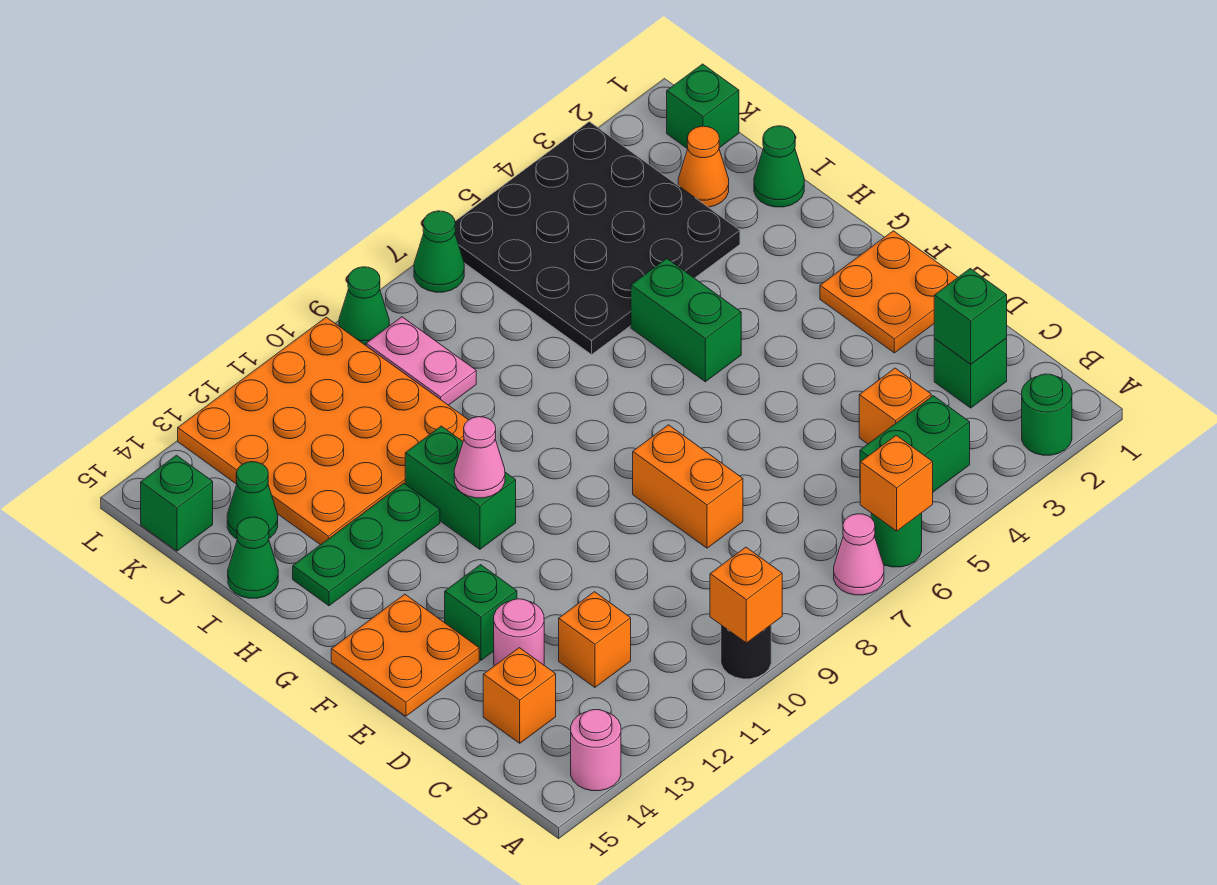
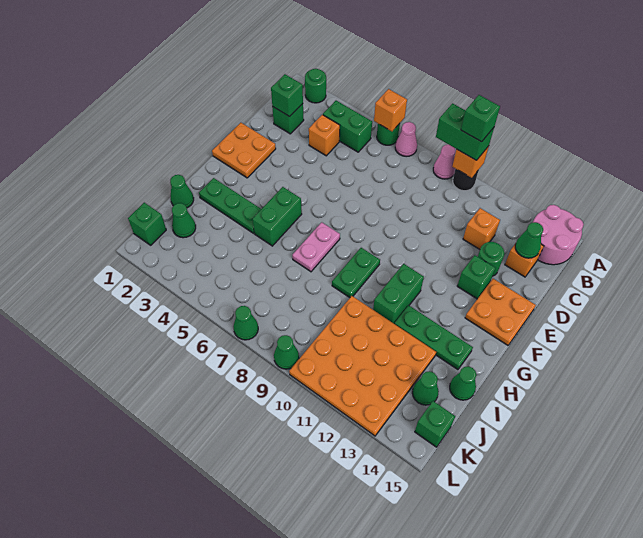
none -> green 1x2 brick [436,103,494,160]
none -> green 1x1 brick [461,95,500,142]
pink 1x1 round brick [571,710,621,791] -> pink 2x2 round brick [533,205,584,265]
none -> green 1x1 cone [515,222,543,258]
orange 1x2 brick [633,425,743,548] -> none
pink 1x1 round brick [494,599,544,666] -> green 1x1 round brick [478,242,504,276]
none -> green 1x2 plate [332,248,380,298]
pink 1x1 cone [454,417,505,498] -> pink 1x1 cone moved to [433,145,456,179]
none -> green 1x3 plate [199,178,261,233]
black 4x4 plate [455,122,740,355] -> none
orange 1x1 cone [678,126,729,207] -> green 1x1 cone [172,203,196,238]
pink 1x2 plate [366,317,476,405] -> pink 1x2 plate moved to [292,222,340,272]

